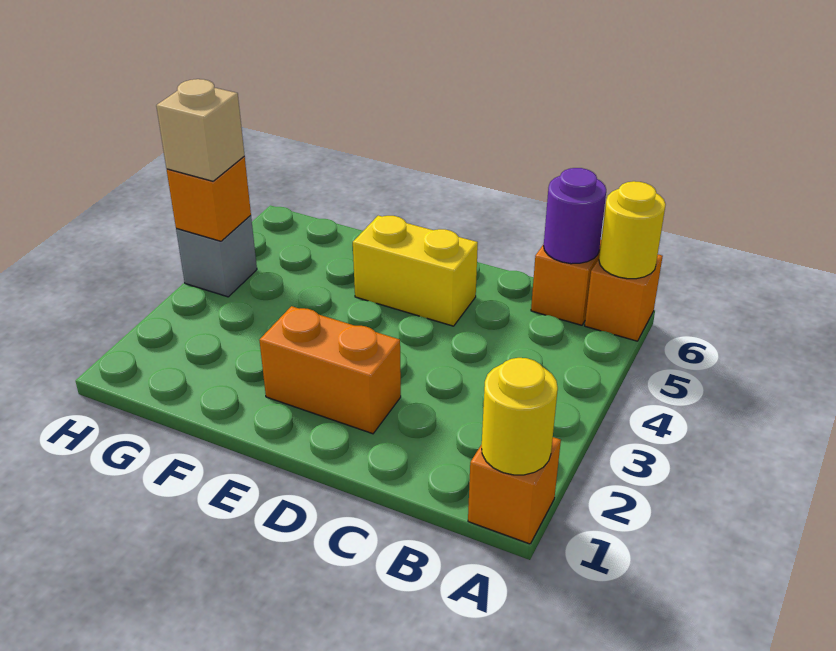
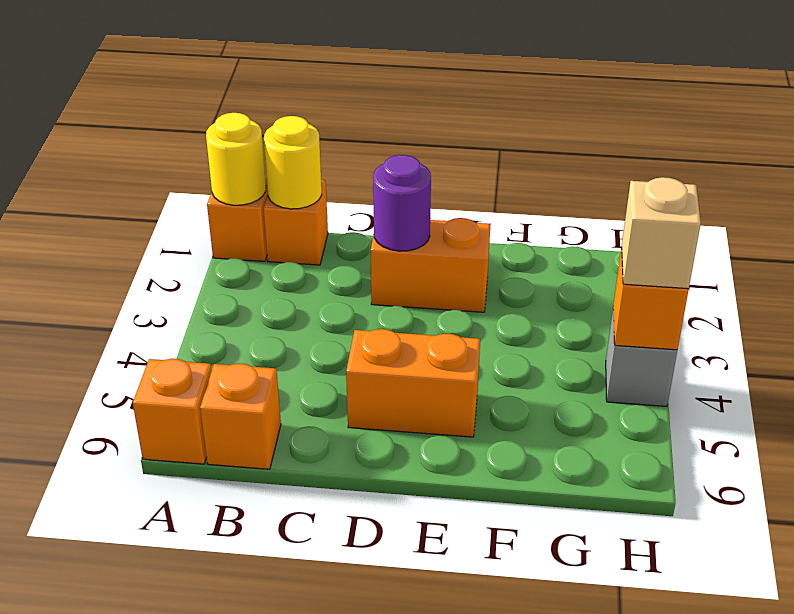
yellow 1x1 round brick [599,181,666,279] -> yellow 1x1 round brick moved to [264,116,322,209]
none -> orange 1x1 brick [264,180,328,265]
purple 1x1 round brick [544,168,606,264] -> purple 1x1 round brick moved to [373,155,431,251]
yellow 1x2 brick [353,216,478,326] -> orange 1x2 brick [346,329,480,437]

